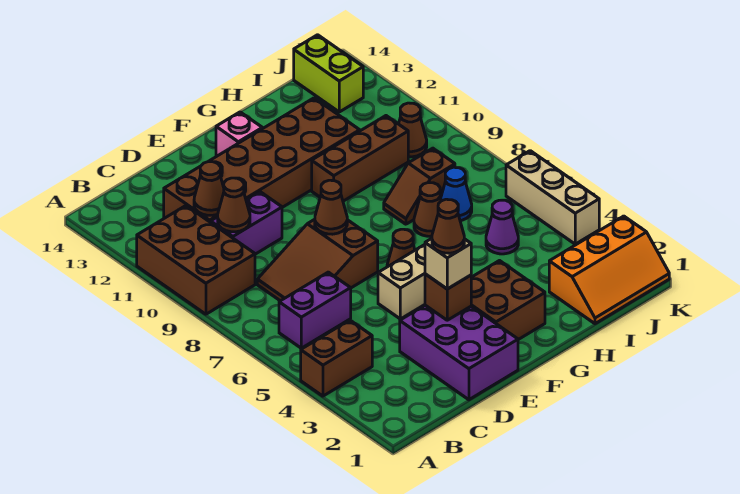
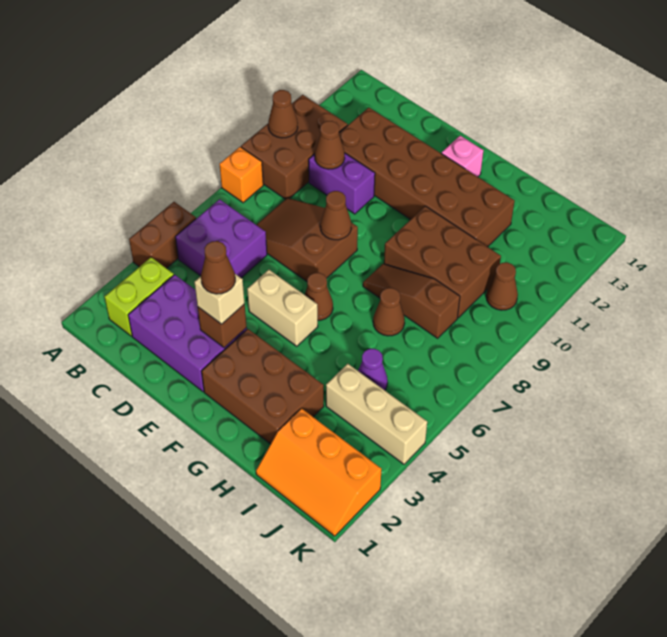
brown 1x2 brick [301,320,372,396] -> brown 1x2 brick turned to [129,202,196,268]
none -> orange 1x1 brick [220,147,263,203]
purple 1x2 brick [279,272,351,348] -> purple 2x2 brick [176,199,267,278]
brown 1x1 cone [194,162,224,215] -> brown 1x1 cone moved to [268,90,298,138]
purple 2x3 brick [400,305,518,400] -> purple 2x3 brick turned to [128,275,247,392]
brown 2x2 brick [471,261,545,340] -> brown 2x3 brick [202,329,324,444]
brown 1x3 brick [312,116,408,201] -> brown 2x3 brick [384,206,501,318]
brown 1x2 slope [384,148,455,224] -> brown 1x3 slope [363,264,460,338]
blue 1x1 cone [441,167,472,221] -> none
lime 1x2 brick [294,35,363,112] -> lime 1x2 brick moved to [105,257,174,336]
tan 1x3 brick [506,151,599,244] -> tan 1x3 brick turned to [326,364,427,464]

